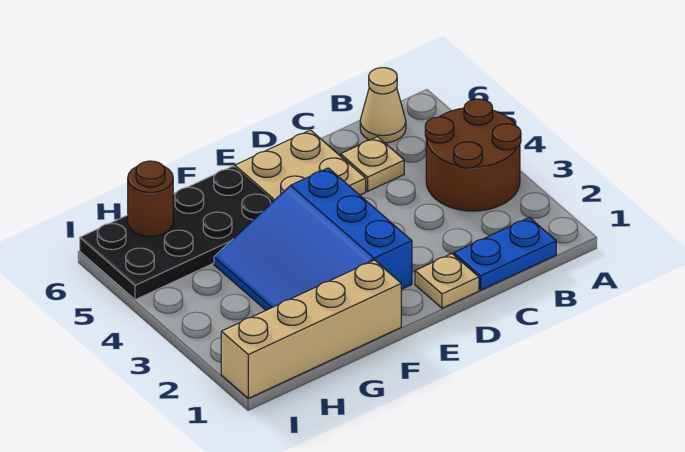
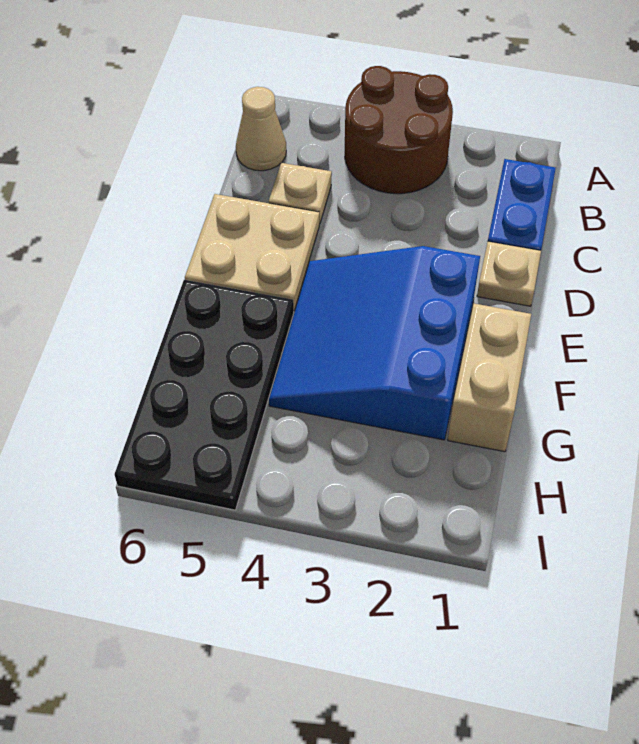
blue 3x3 slope [214,168,412,310] -> blue 3x3 slope turned to [269,246,480,440]
tan 1x4 brick [221,260,401,398] -> tan 1x2 brick [448,304,531,452]
brown 1x1 round brick [128,161,173,237] -> none

